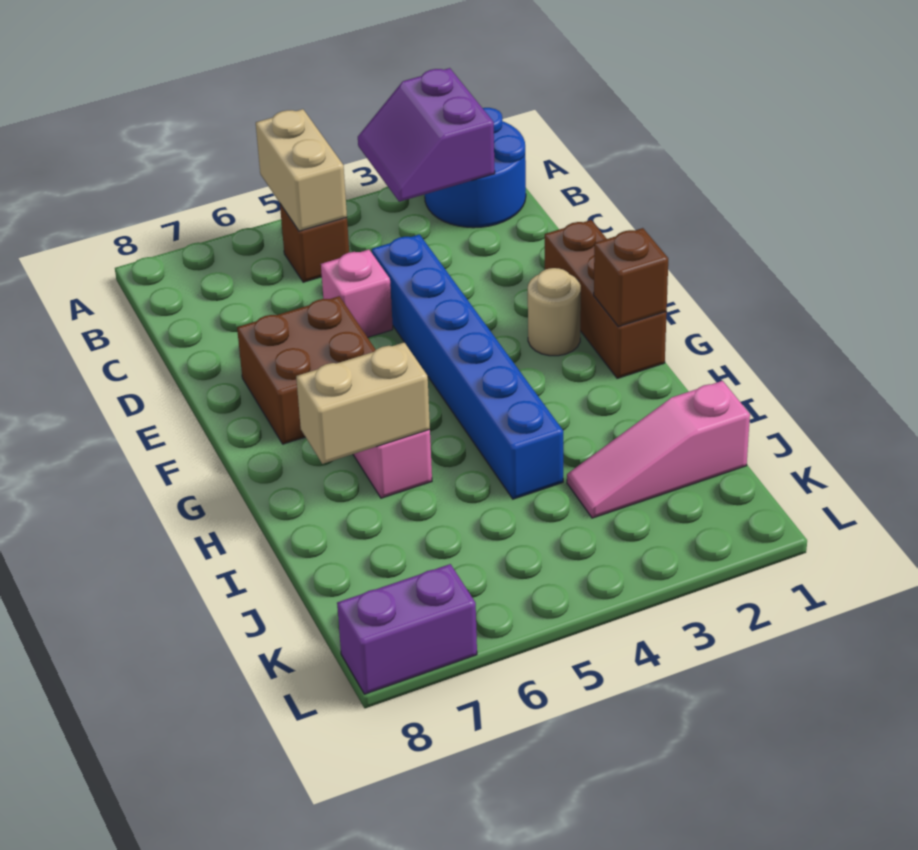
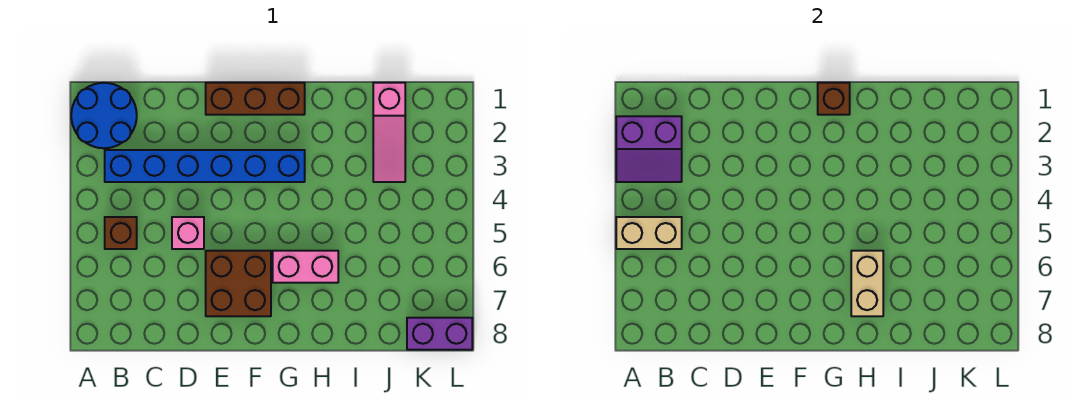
blue 1x6 brick [372,234,563,499] -> blue 1x6 brick moved to [105,150,305,182]
tan 1x1 round brick [528,268,581,356] -> none
purple 1x2 brick [337,564,477,694] -> purple 1x2 brick turned to [407,318,472,350]

